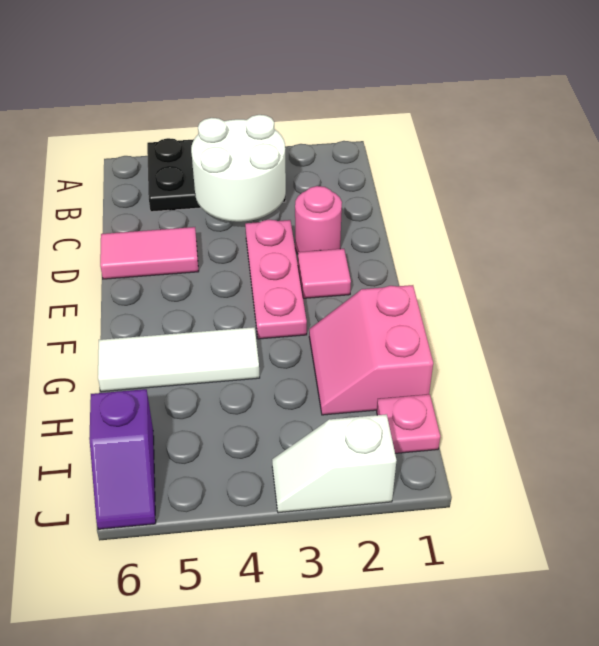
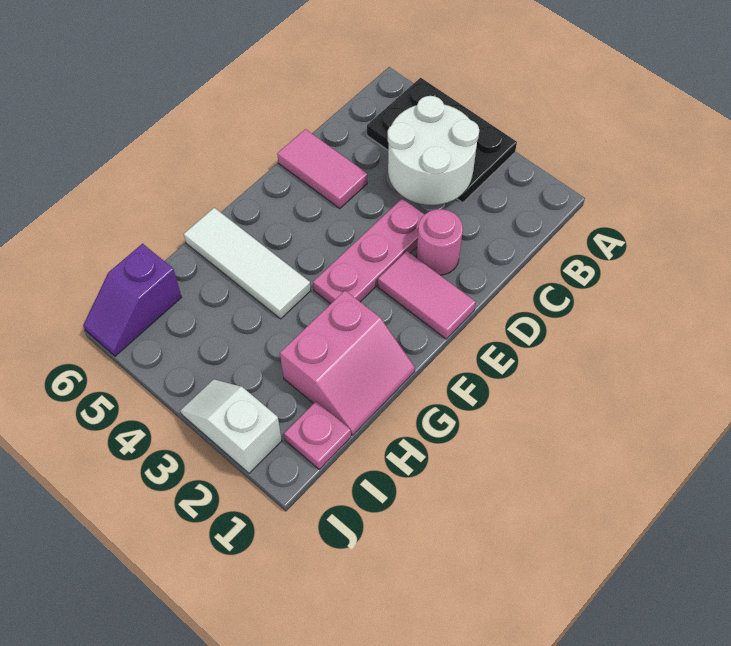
pink 1x1 tile [298,249,351,298] -> pink 1x2 tile [378,251,476,339]
pink 2x2 slope [309,285,433,415] -> pink 2x2 slope turned to [280,291,415,435]

